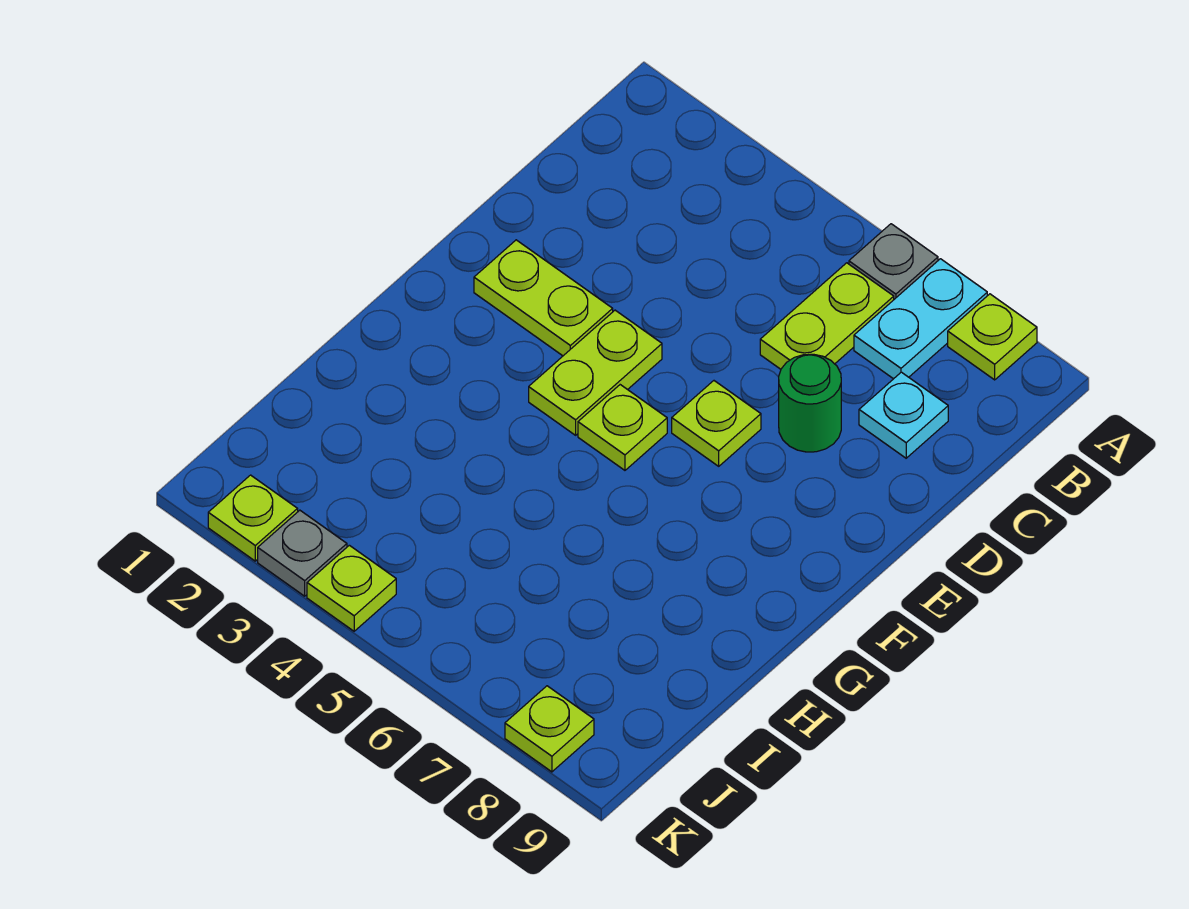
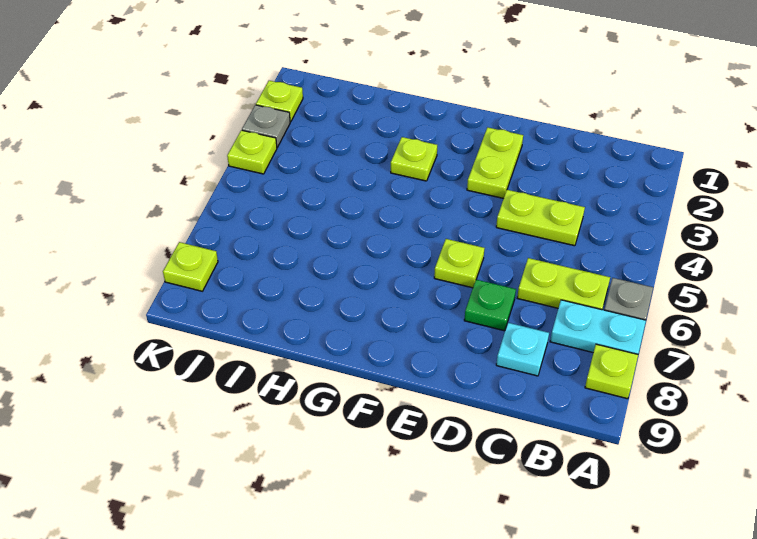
green 1x1 round brick [779,354,841,452] -> green 1x1 plate [464,280,516,331]
lime 1x2 plate [529,310,662,435] -> lime 1x2 plate moved to [496,190,585,246]
lime 1x1 plate [578,385,667,470] -> lime 1x1 plate moved to [391,137,437,181]

